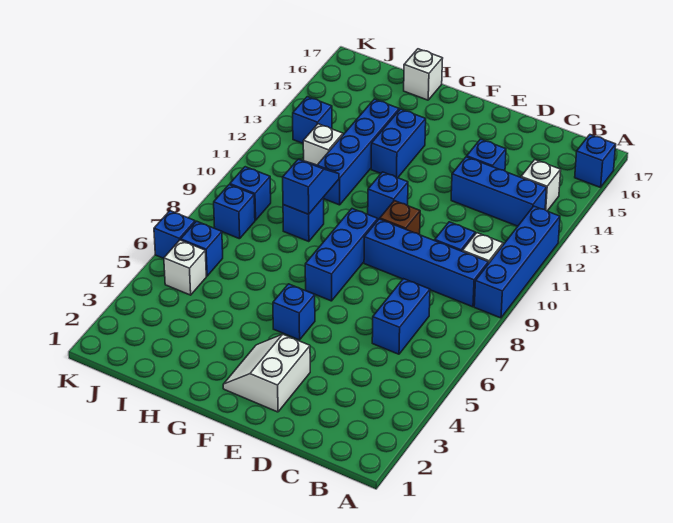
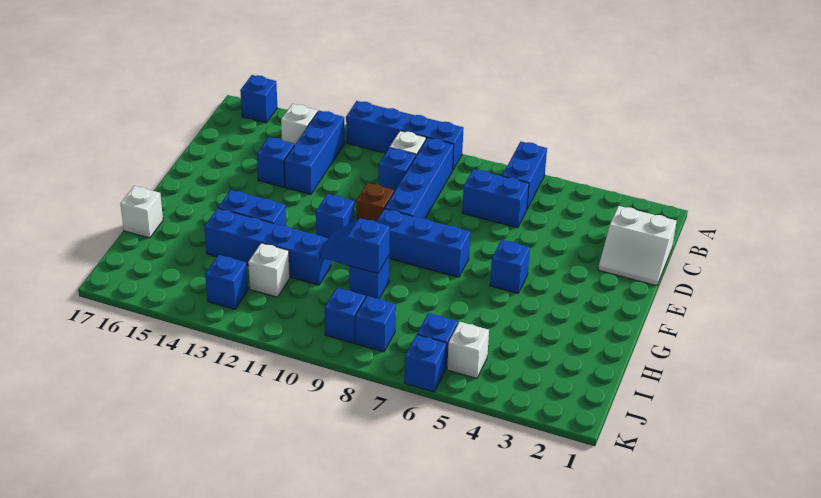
none -> blue 1x2 brick [502,142,547,209]
white 2x2 slope [223,334,310,412] -> white 2x2 slope moved to [598,206,677,286]

